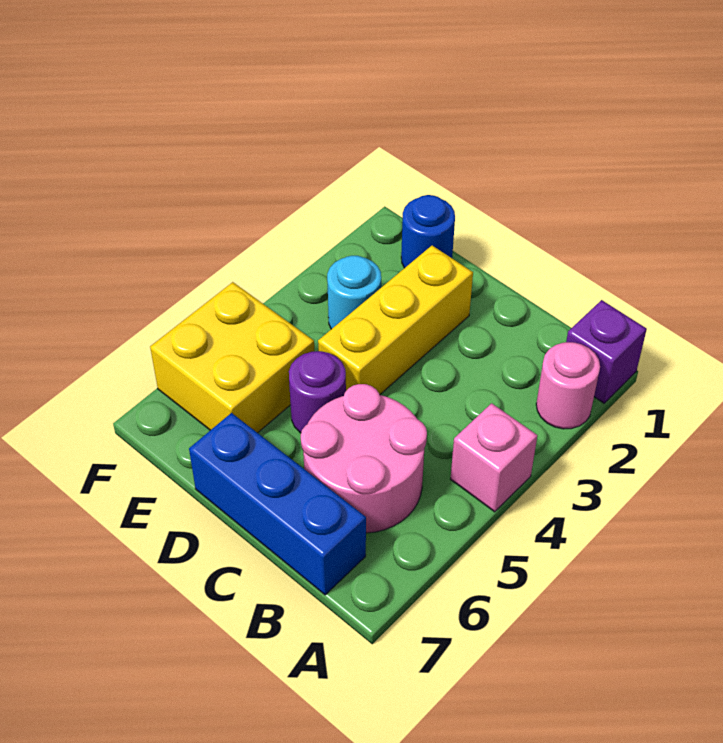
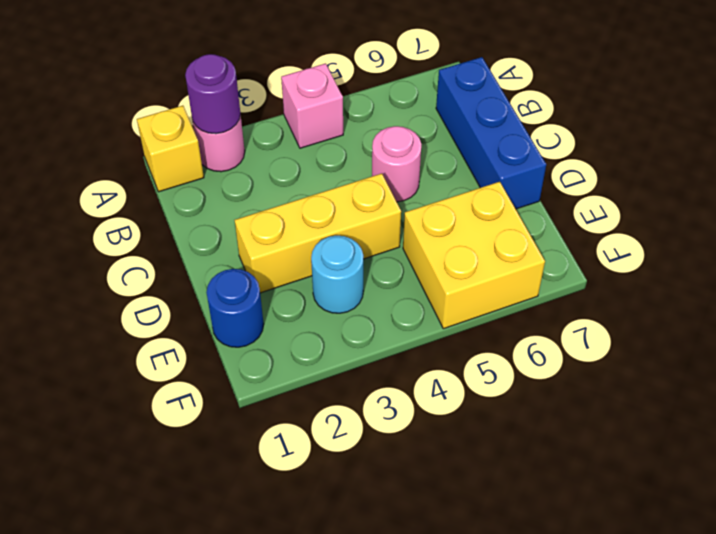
purple 1x1 brick [566,300,647,403] -> yellow 1x1 brick [137,106,204,192]
pink 2x2 round brick [301,384,427,533] -> pink 1x1 round brick [372,126,421,202]
purple 1x1 round brick [289,351,346,433] -> purple 1x1 round brick moved to [185,54,240,134]

